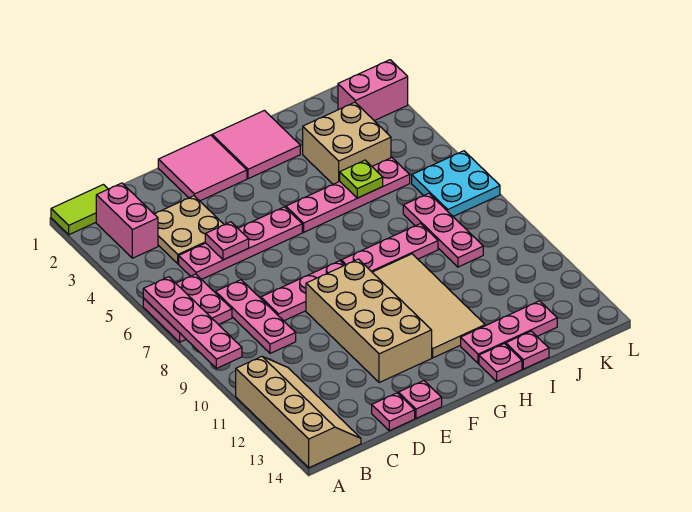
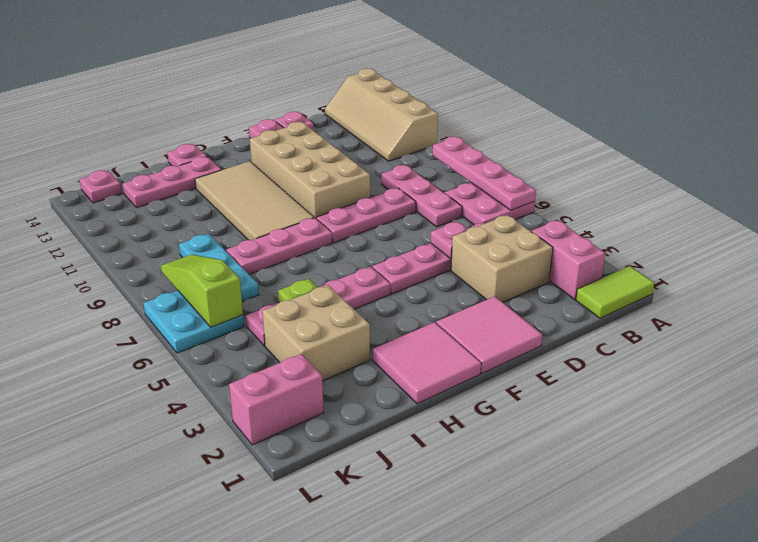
tan 2x2 plate [155,196,224,264] -> tan 2x2 brick [451,215,553,302]
pink 1x1 plate [506,331,549,369] -> pink 1x1 plate moved to [79,170,122,203]
pink 1x3 plate [403,193,483,267] -> cyan 1x3 plate [179,234,259,301]
none -> lime 1x3 slope [161,255,243,327]

